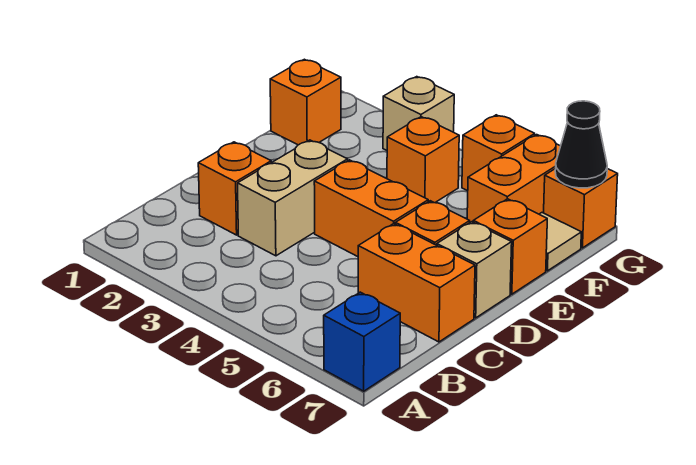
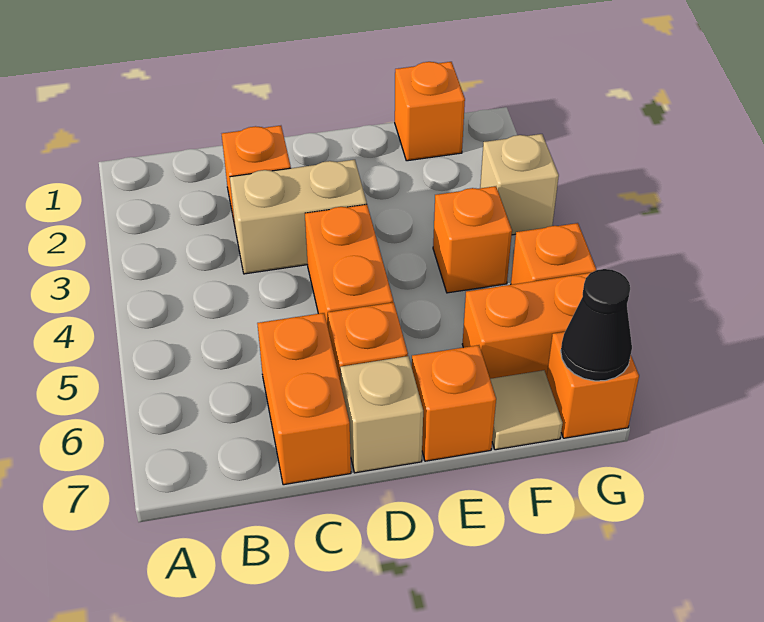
blue 1x1 brick [324,292,400,391] -> none

